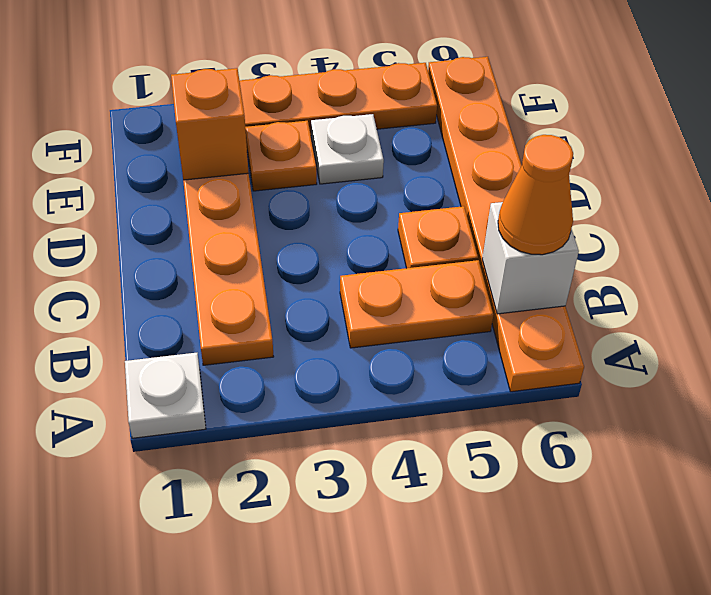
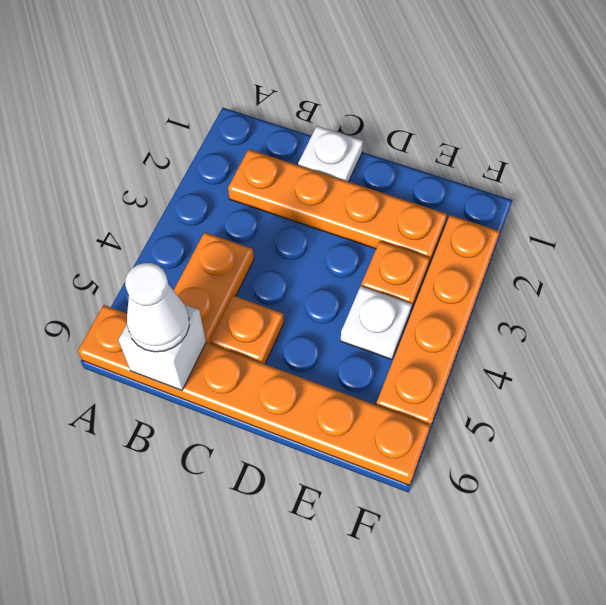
white 1x1 plate [125,353,206,438] -> white 1x1 plate moved to [298,126,363,182]
orange 1x1 cone [498,135,573,255] -> white 1x1 cone [125,263,189,352]
orange 1x1 brick [171,68,249,180] -> none

